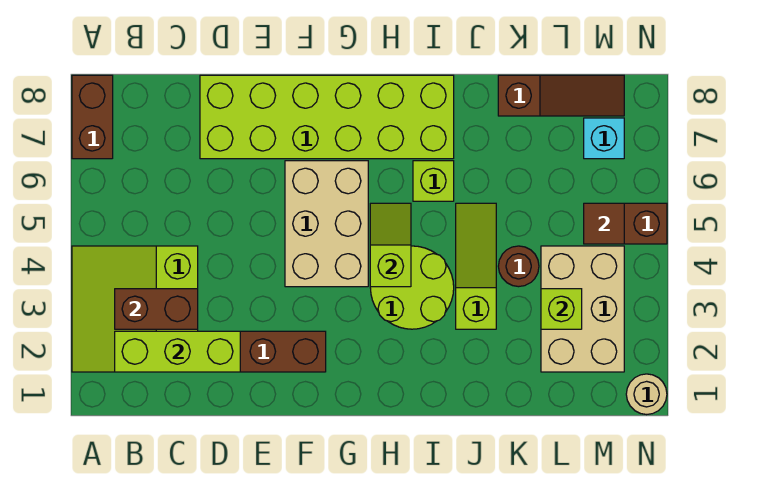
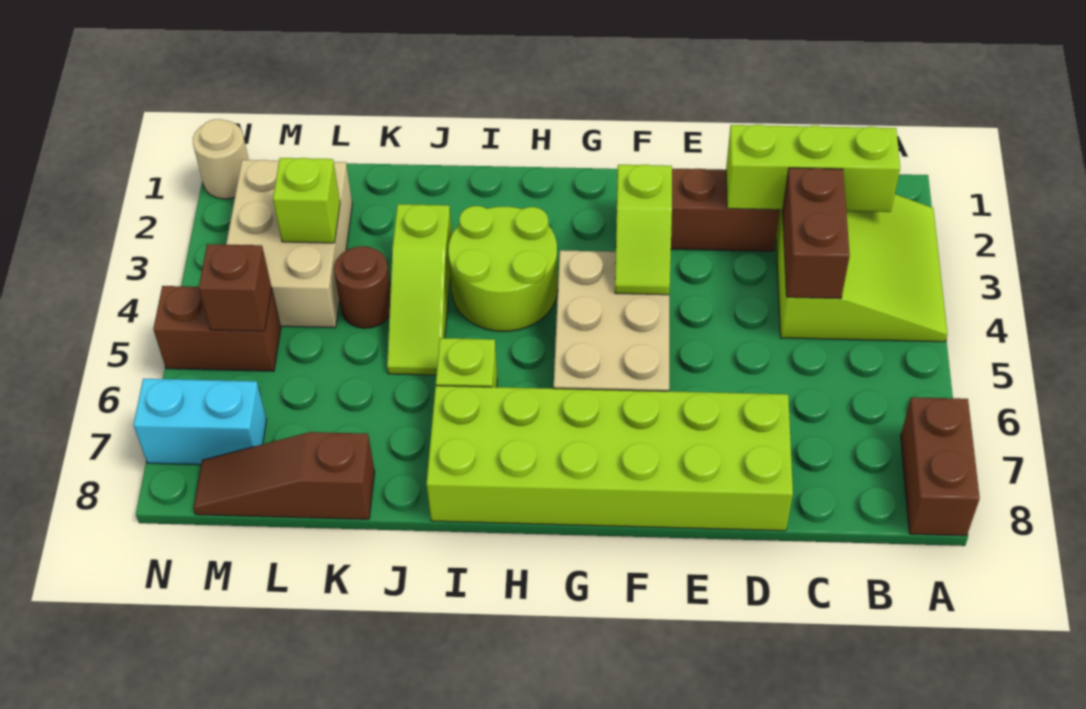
brown 1x2 brick [115,289,198,329] -> brown 1x2 brick turned to [783,168,850,299]
lime 1x2 slope [370,203,411,287] -> lime 1x2 slope moved to [615,165,672,295]
brown 1x1 tile [584,203,624,244] -> brown 1x1 brick [199,244,272,331]
cyan 1x1 brick [584,118,624,159] -> cyan 1x2 brick [133,379,266,465]

